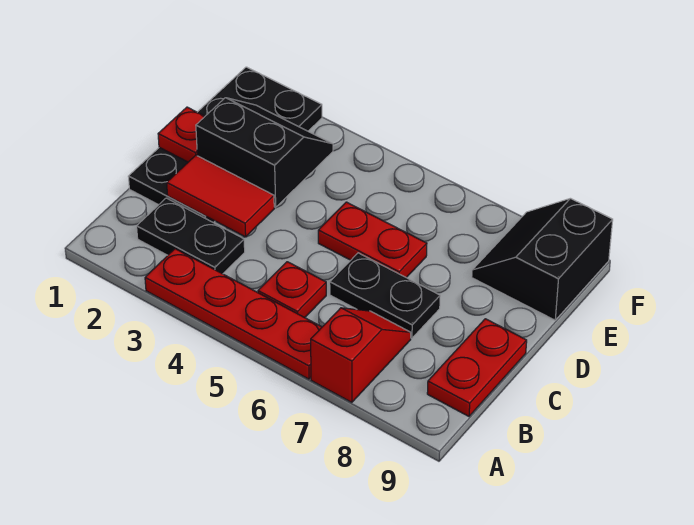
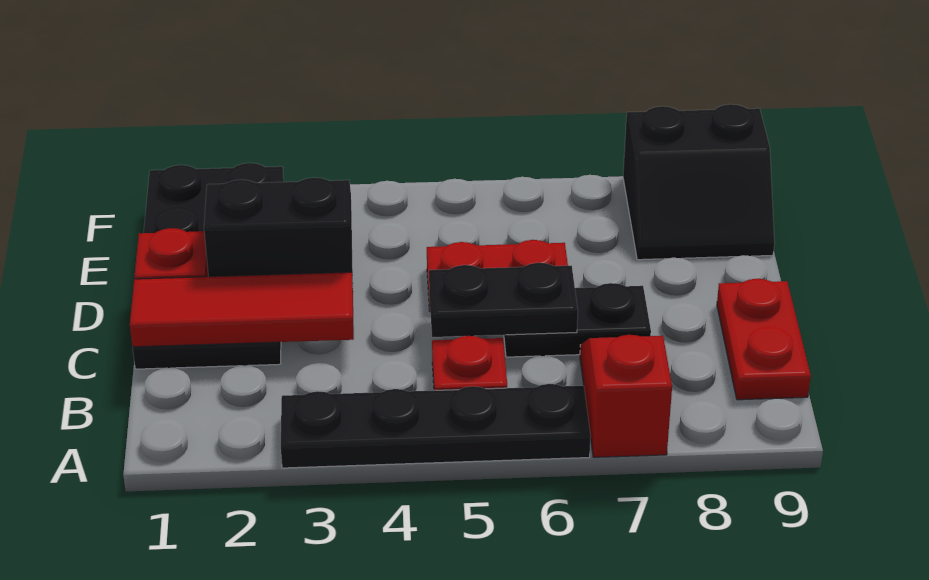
red 1x4 plate [145,249,322,379] -> black 1x4 plate [281,384,591,468]
black 1x2 plate [137,198,245,274] -> black 1x2 plate moved to [429,263,578,337]
red 1x2 tile [167,155,274,237] -> red 1x3 tile [130,272,354,347]
black 2x2 slope [472,198,613,320] -> black 2x2 slope turned to [623,104,775,260]

